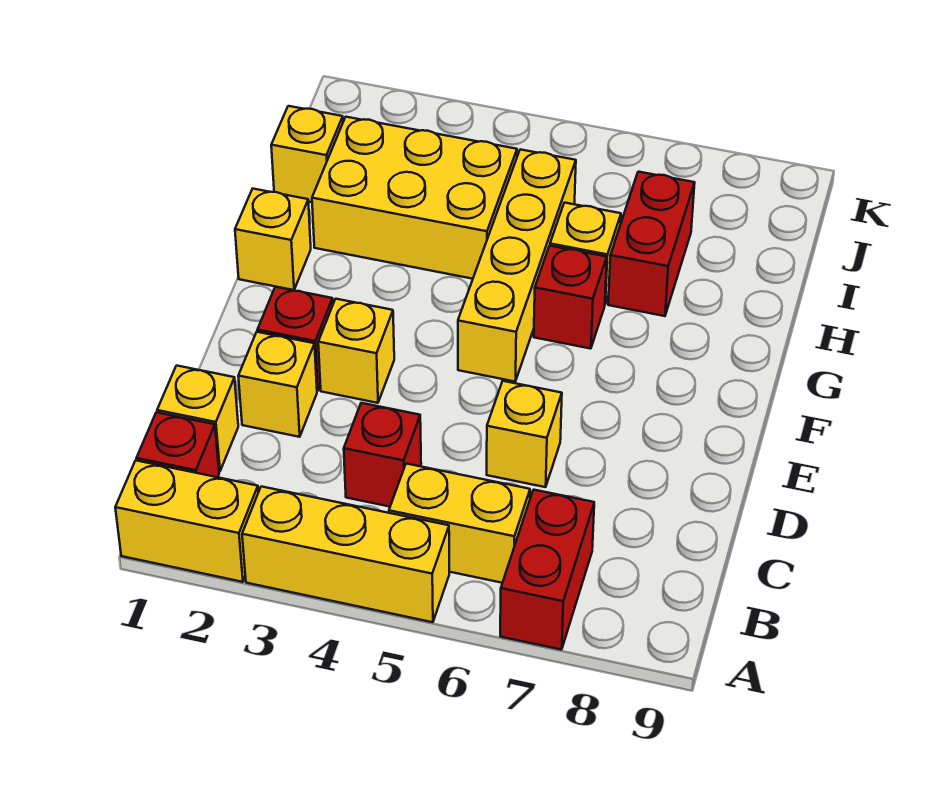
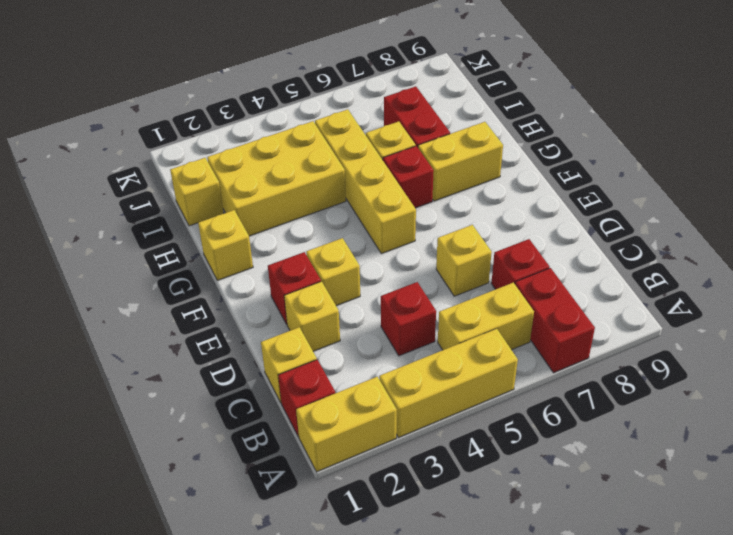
none -> red 1x1 brick [491,239,549,289]
none -> yellow 1x2 brick [418,122,503,201]

